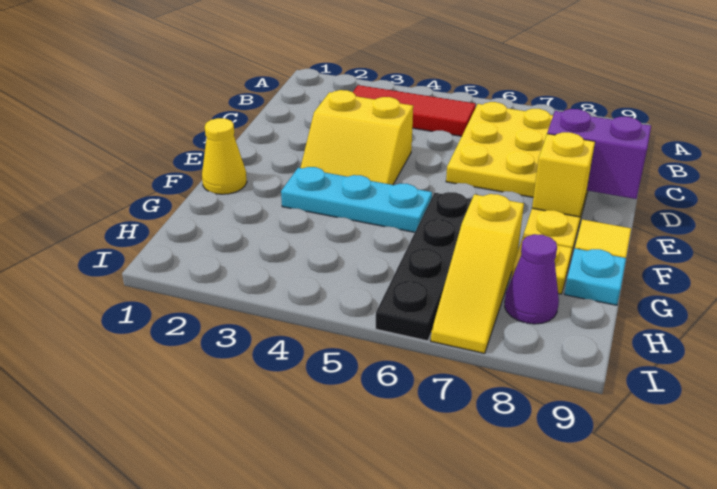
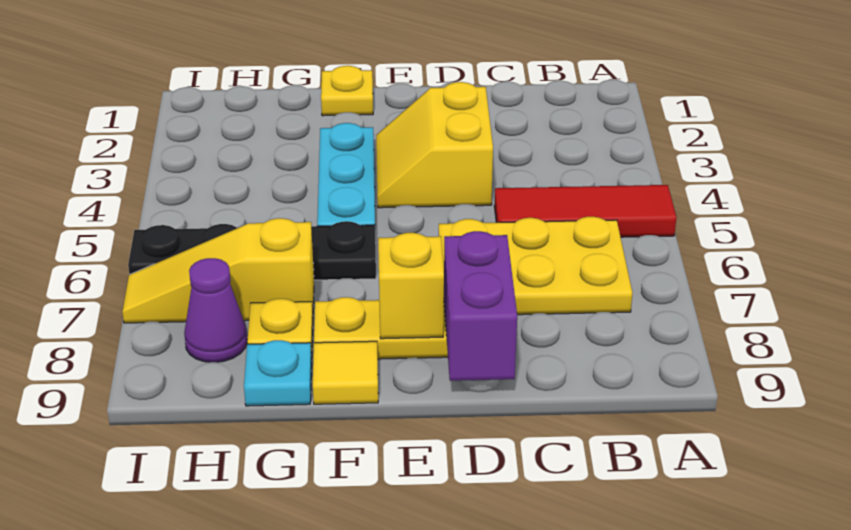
red 1x3 tile [353,85,476,136] -> red 1x3 tile turned to [494,185,676,237]
yellow 1x1 cone [202,118,247,194] -> yellow 1x1 plate [321,66,373,116]

